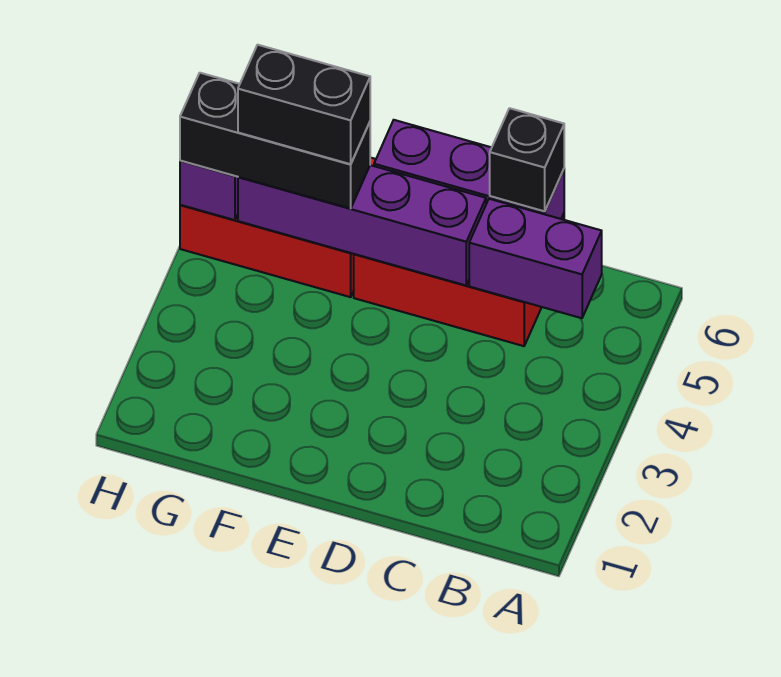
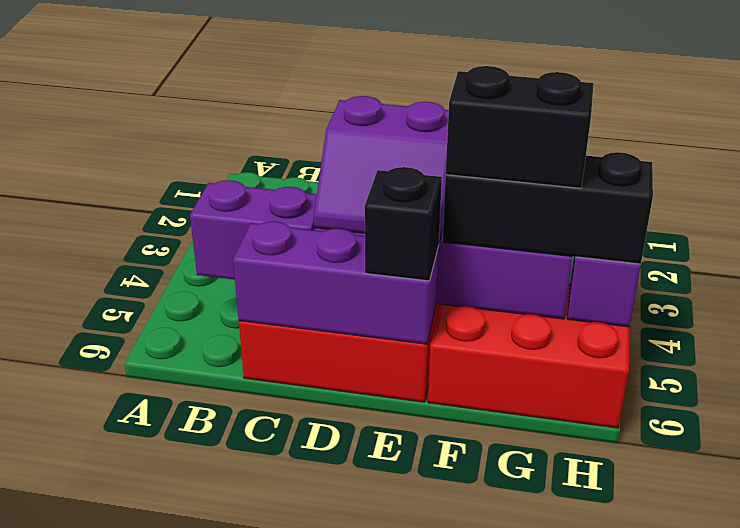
black 1x1 brick [490,108,564,211] -> black 1x1 brick moved to [365,167,442,281]
none -> purple 2x2 slope [314,96,449,241]

